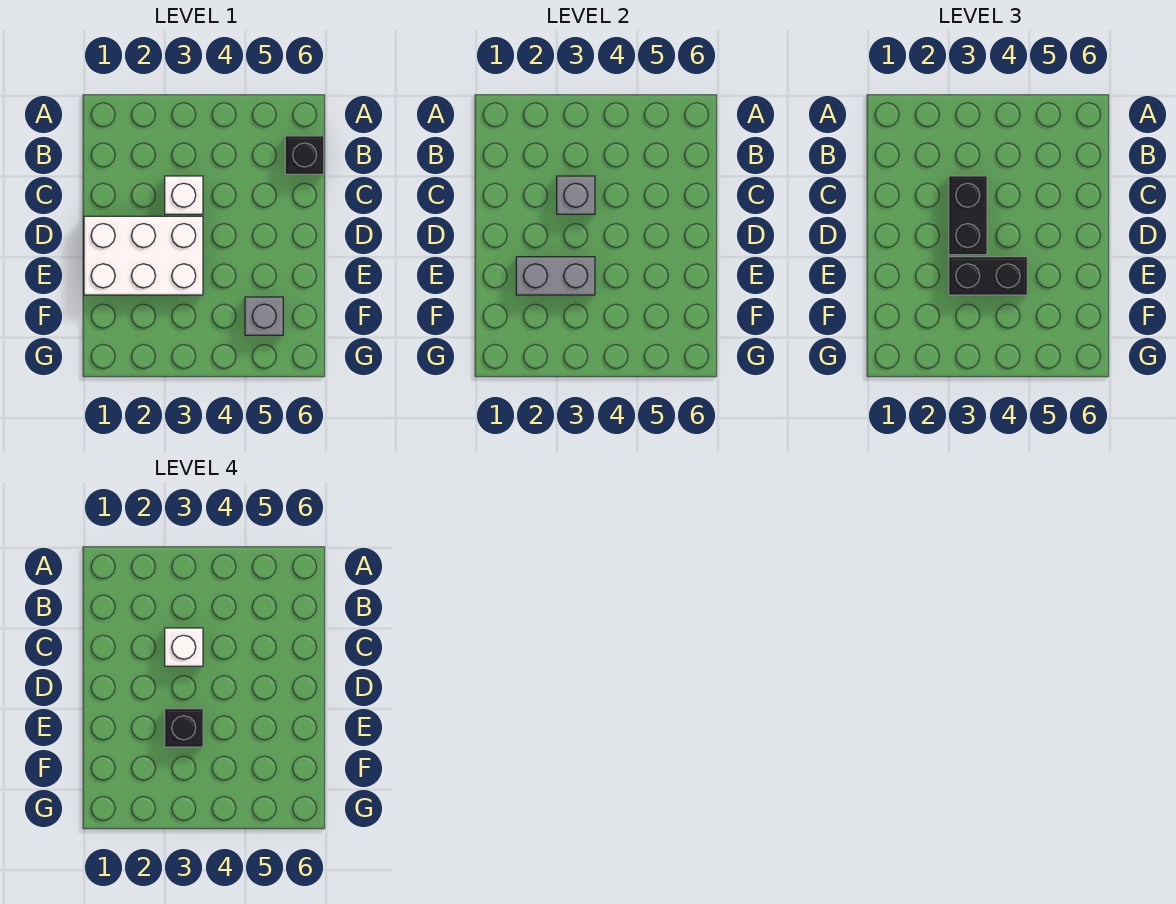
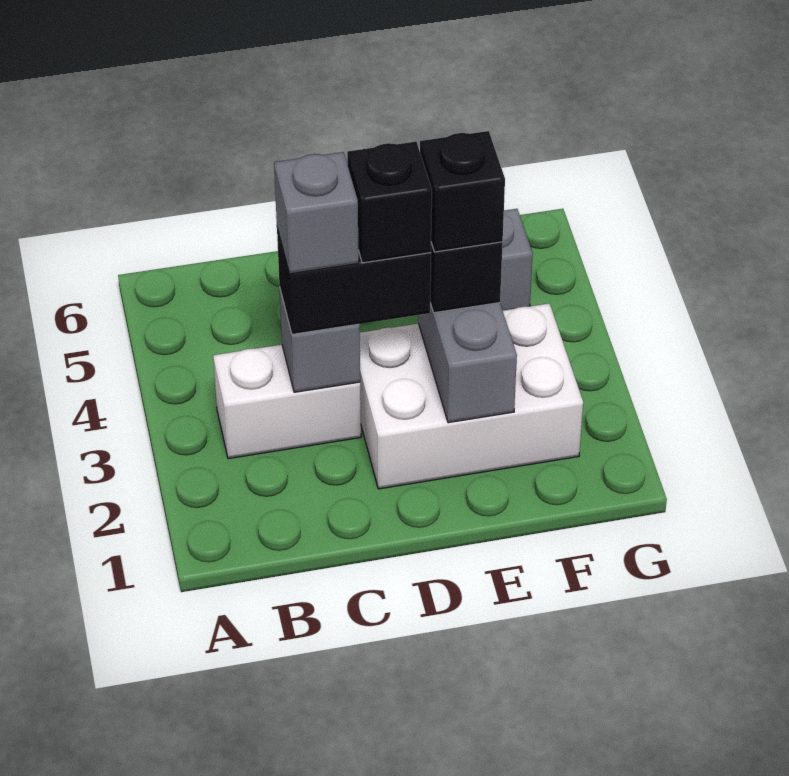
black 1x1 brick [285,136,324,174] -> black 1x1 brick moved to [347,142,432,263]
white 1x1 brick [165,176,203,214] -> white 1x2 brick [213,345,361,459]
white 1x1 brick [165,628,203,666] -> grey 1x1 brick [274,152,359,274]
white 2x3 brick [84,216,203,295] -> white 2x3 brick turned to [360,303,583,489]

